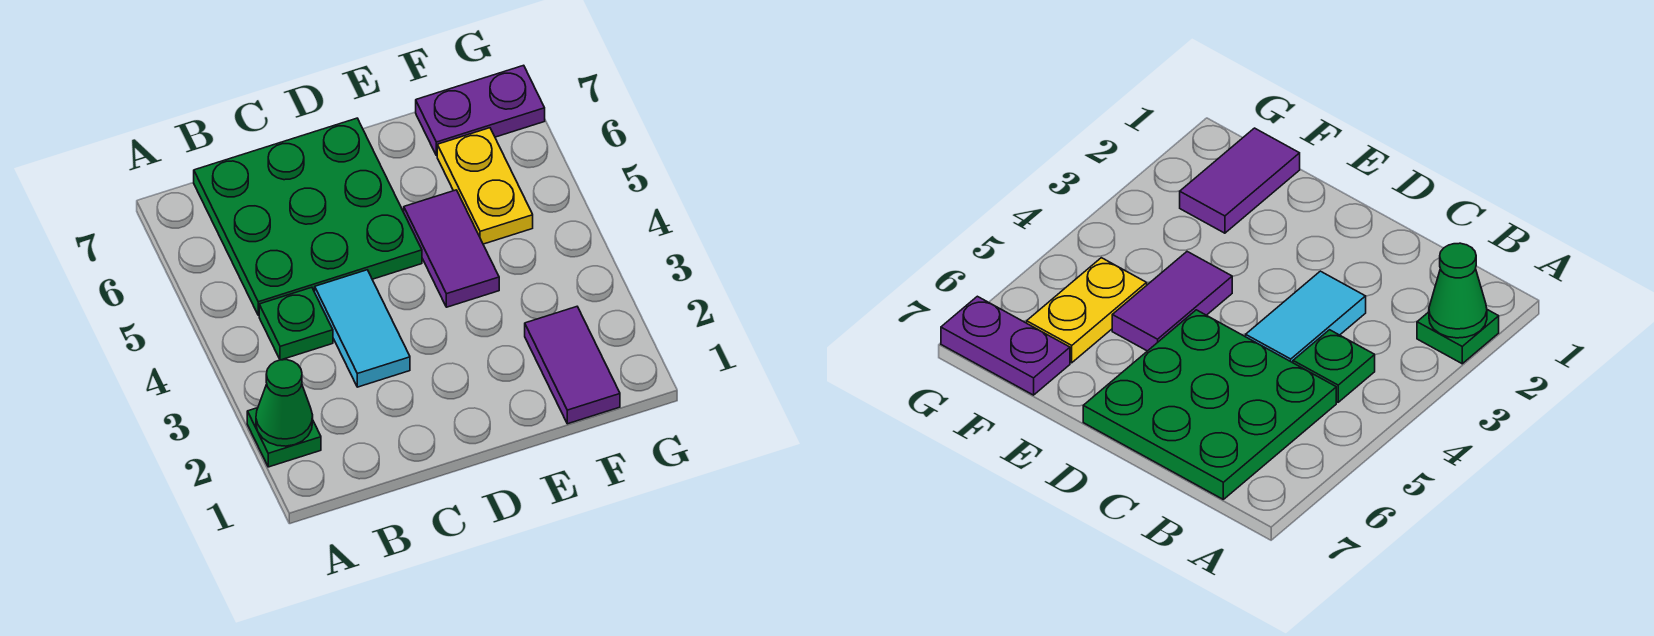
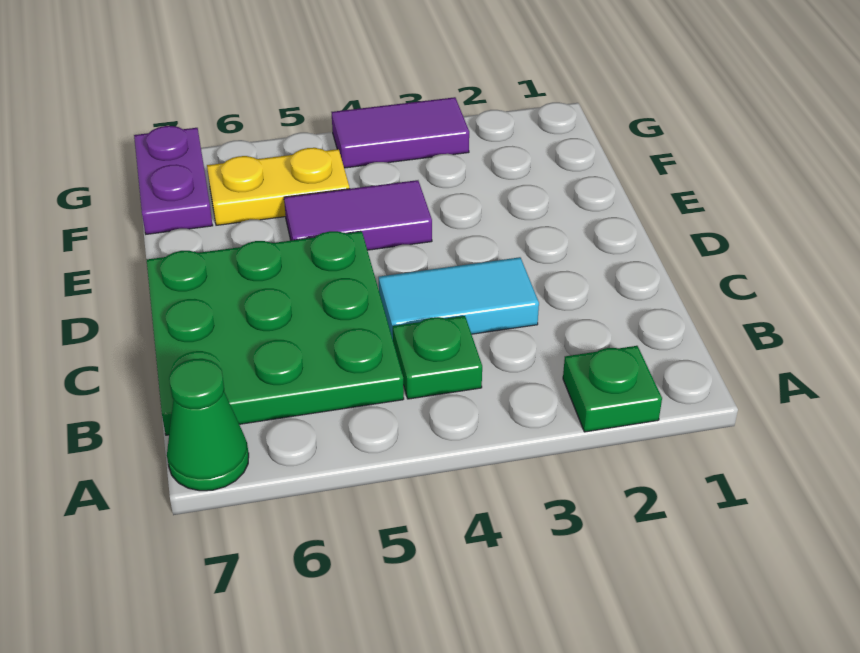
green 1x1 cone [256,360,313,446] -> green 1x1 cone moved to [167,359,249,491]
purple 1x2 tile [525,307,620,424] -> purple 1x2 tile moved to [332,97,469,168]

